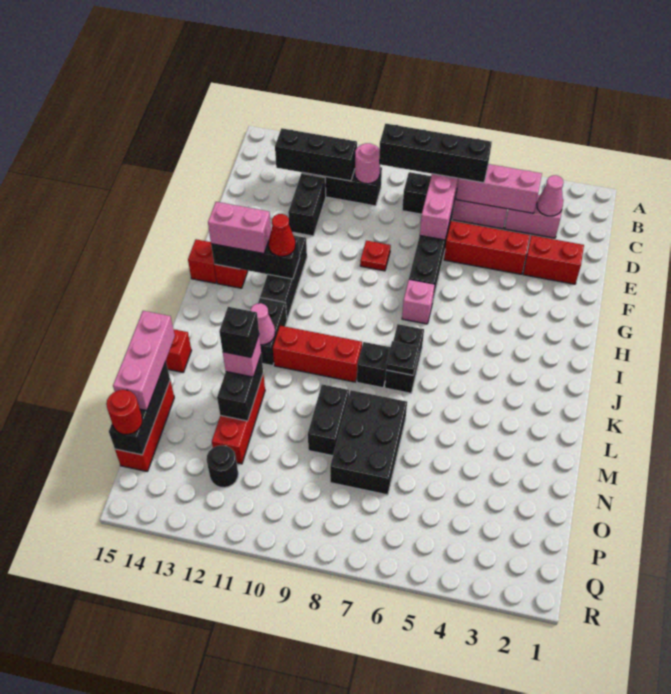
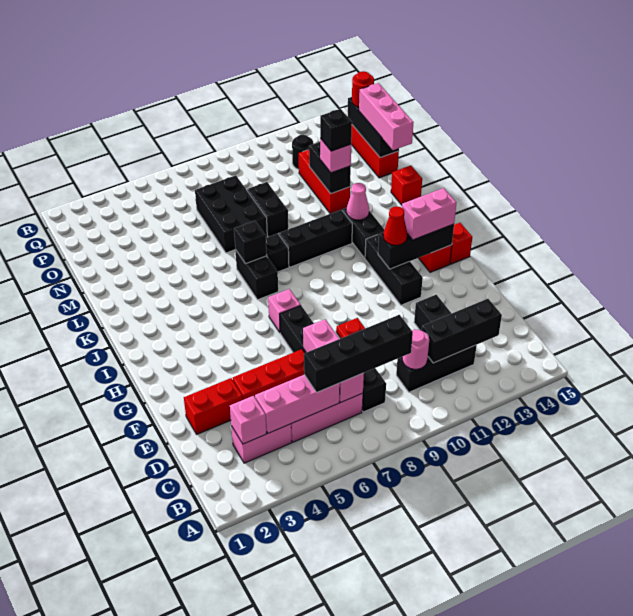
pink 1x1 cone [537,175,563,216] -> pink 1x1 brick [230,396,266,444]
black 1x1 plate [386,341,419,375] -> black 1x1 brick [234,221,267,264]
red 1x3 brick [273,326,362,382] -> black 1x3 brick [279,210,352,267]

